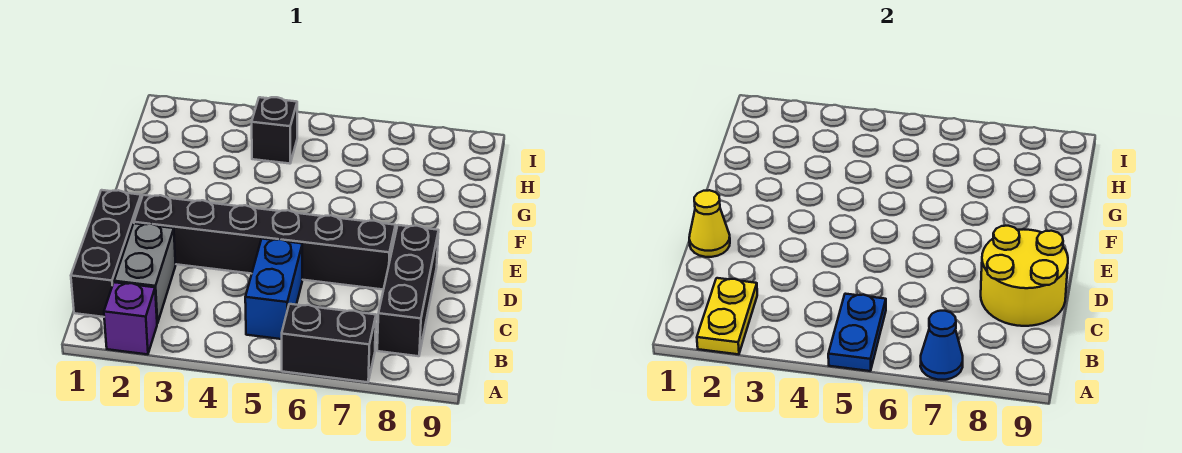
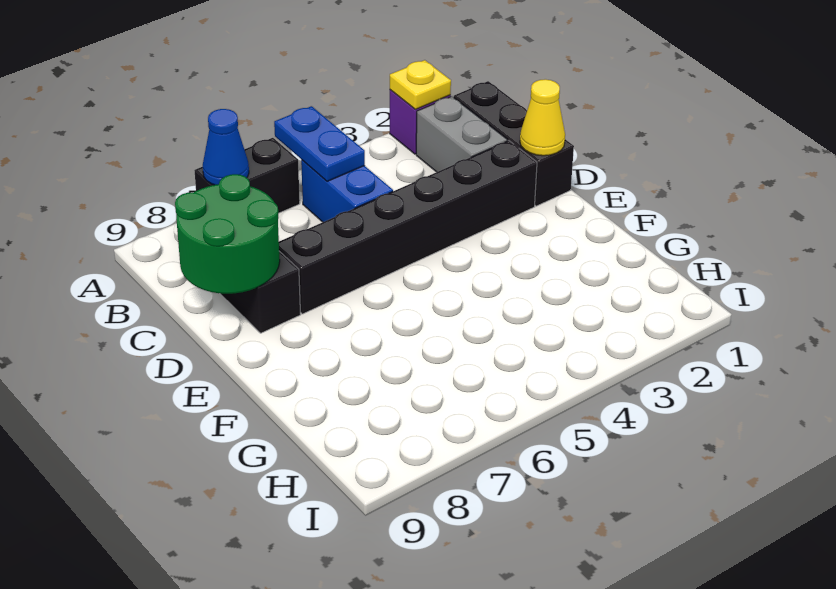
yellow 1x2 plate [697,278,757,354] -> yellow 1x1 plate [390,60,451,109]
yellow 2x2 round brick [981,226,1068,326] -> green 2x2 round brick [175,174,280,294]
black 1x1 brick [252,97,297,164] -> none

